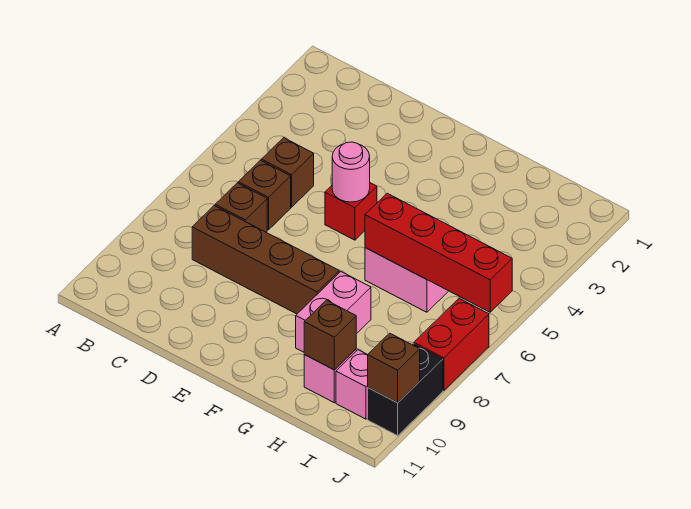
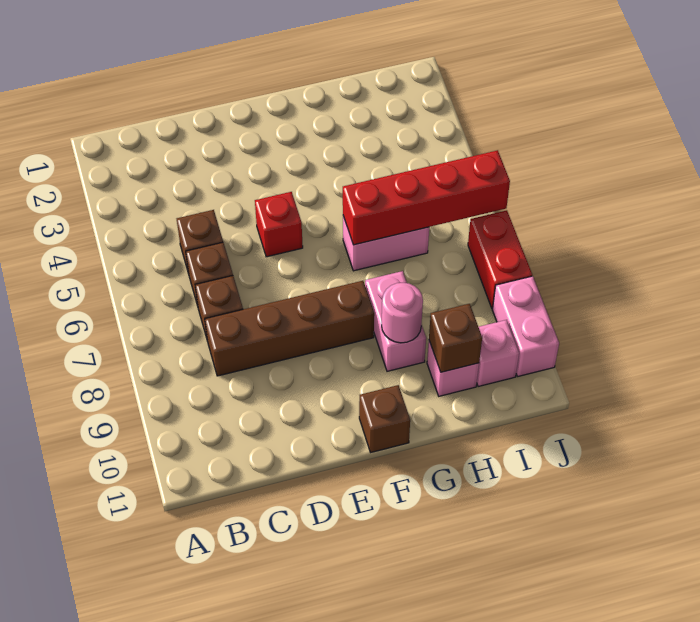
pink 1x1 round brick [332,142,370,202] -> pink 1x1 round brick moved to [382,283,423,343]
black 1x2 brick [368,344,443,436] -> pink 1x2 brick [492,276,559,376]
brown 1x1 brick [368,333,420,403] -> brown 1x1 brick moved to [359,385,410,452]

